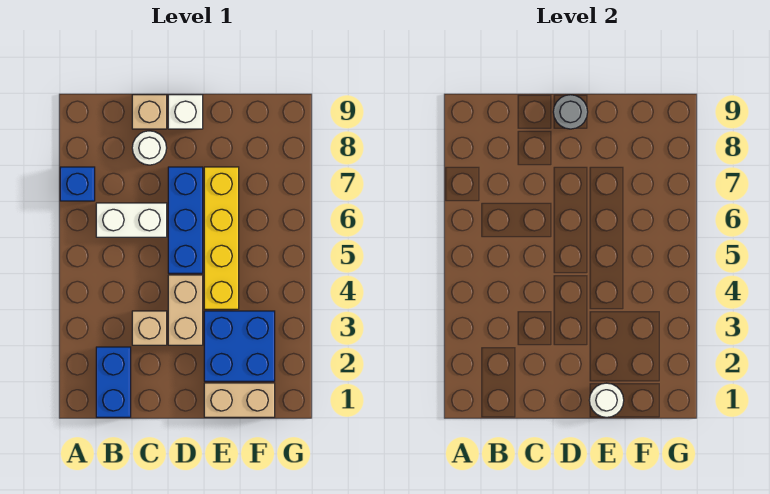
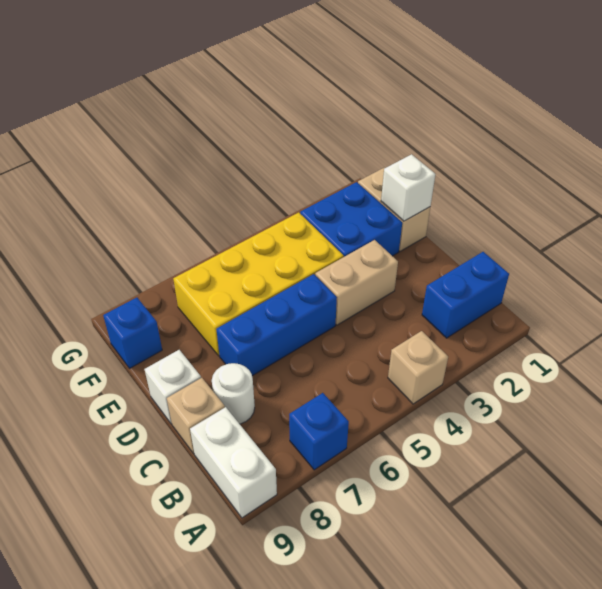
white 1x2 brick [96,203,167,237] -> white 1x2 brick moved to [190,407,277,518]
tan 1x1 brick [132,311,167,345] -> tan 1x1 brick moved to [388,331,448,404]
grey 1x1 round brick [553,95,588,129] -> none
white 1x1 round brick [589,383,624,417] -> white 1x1 brick [381,154,435,221]
yellow 1x4 brick [204,167,239,309] -> yellow 2x4 brick [173,212,344,356]
none -> blue 1x1 brick [103,298,162,369]

